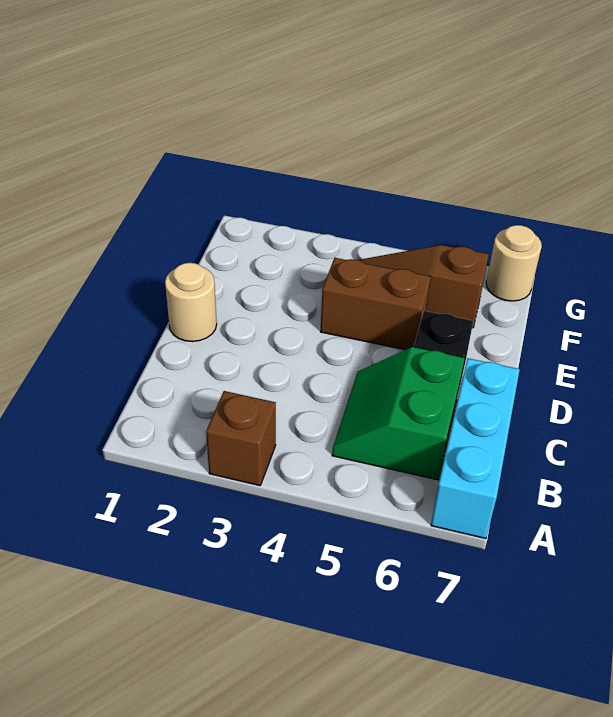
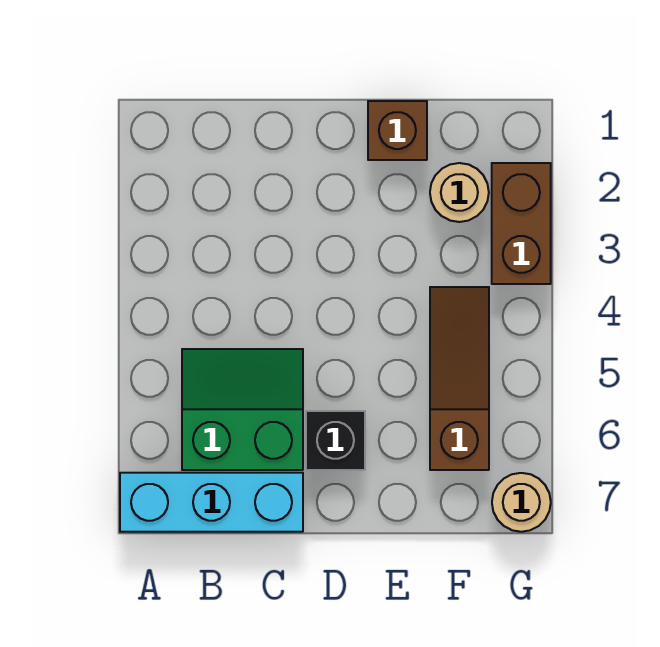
brown 1x1 brick [206,391,276,486] -> brown 1x1 brick moved to [368,101,427,160]
tan 1x1 round brick [165,263,217,342] -> tan 1x1 round brick moved to [430,163,489,222]
brown 1x2 brick [321,258,431,350] -> brown 1x2 brick moved to [492,163,551,284]

